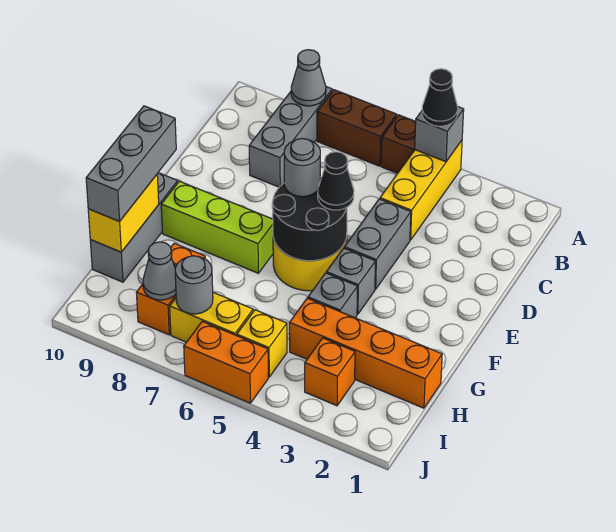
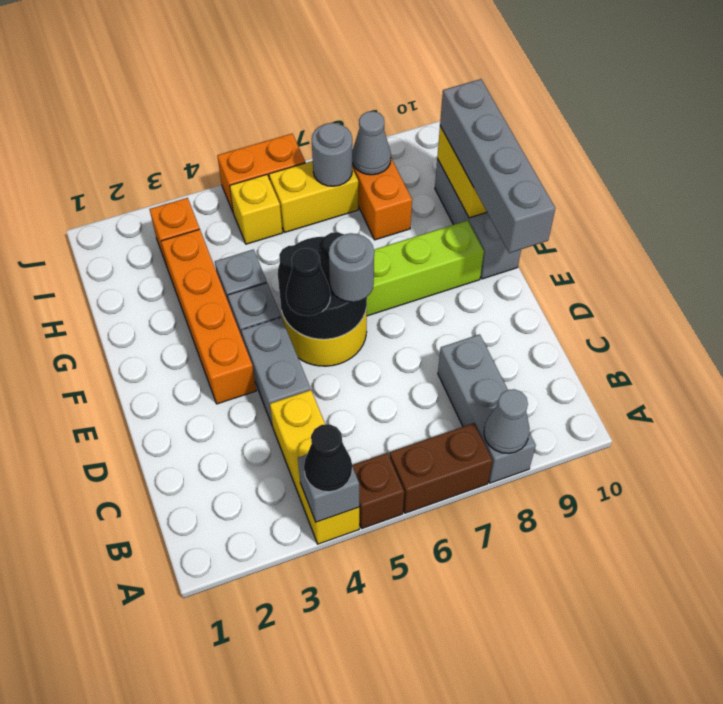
grey 1x3 brick [86,106,176,222] -> grey 1x4 brick [440,79,555,253]
orange 1x4 brick [289,298,442,408] -> orange 1x4 brick turned to [161,229,256,404]

